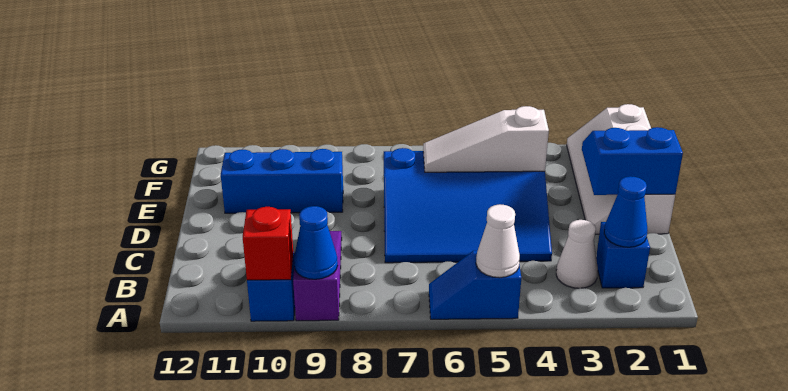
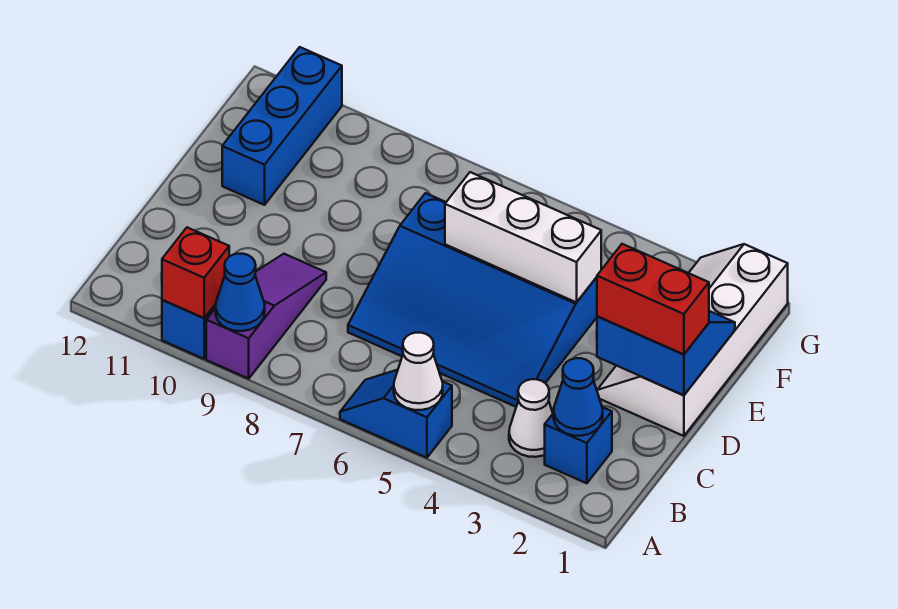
none -> red 1x2 brick [597,244,709,355]
white 1x3 slope [423,106,549,172] -> white 1x3 brick [445,172,601,302]
blue 1x3 brick [221,149,343,213] -> blue 1x3 brick turned to [222,47,342,205]

